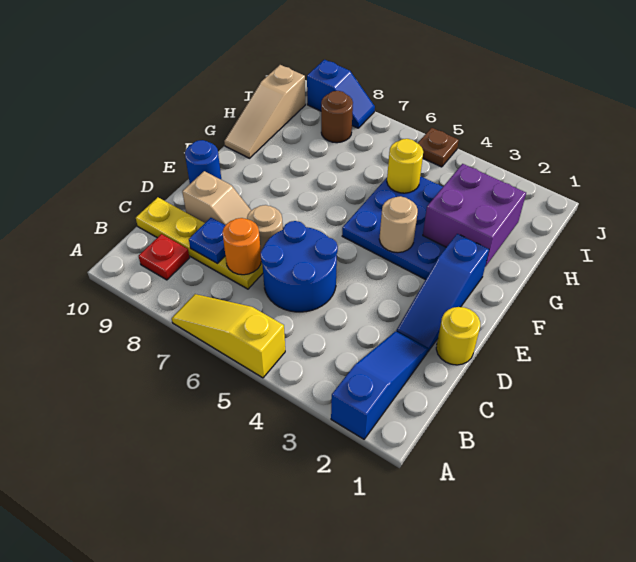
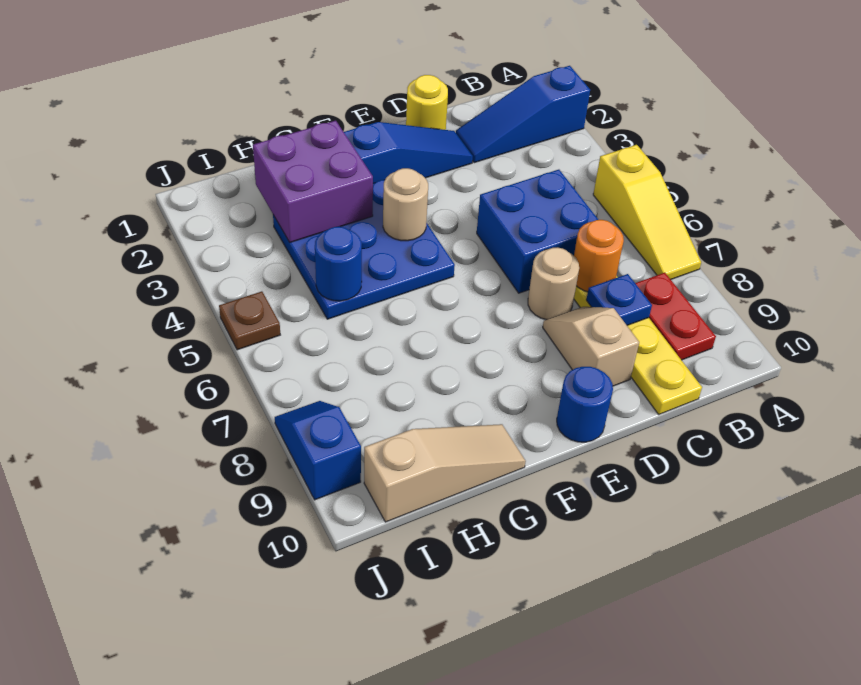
red 1x1 plate [139,234,190,280] -> red 1x2 plate [635,273,716,360]
blue 2x2 round brick [261,221,338,312] -> blue 2x2 brick [477,170,598,293]
yellow 1x1 round brick [387,139,423,193] -> blue 1x1 round brick [315,227,362,301]
brown 1x1 round brick [321,91,353,143] -> none

